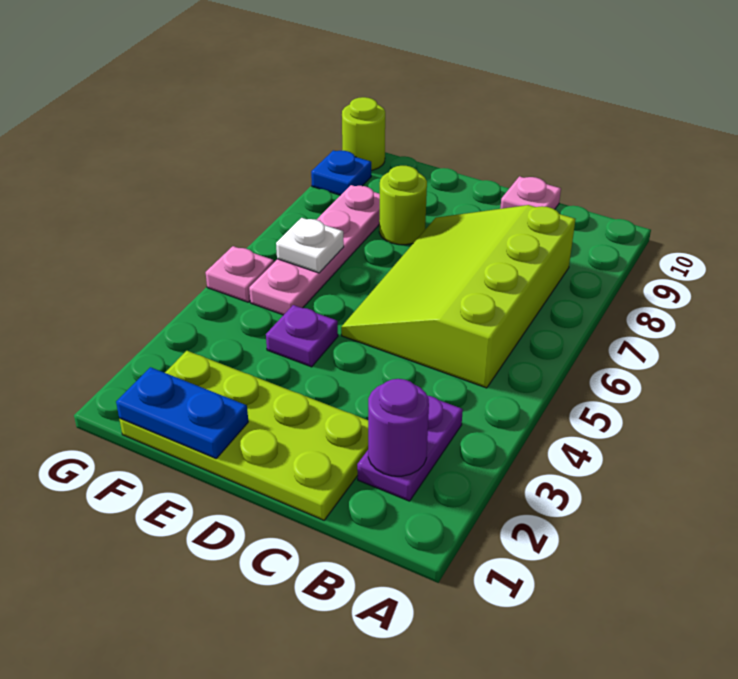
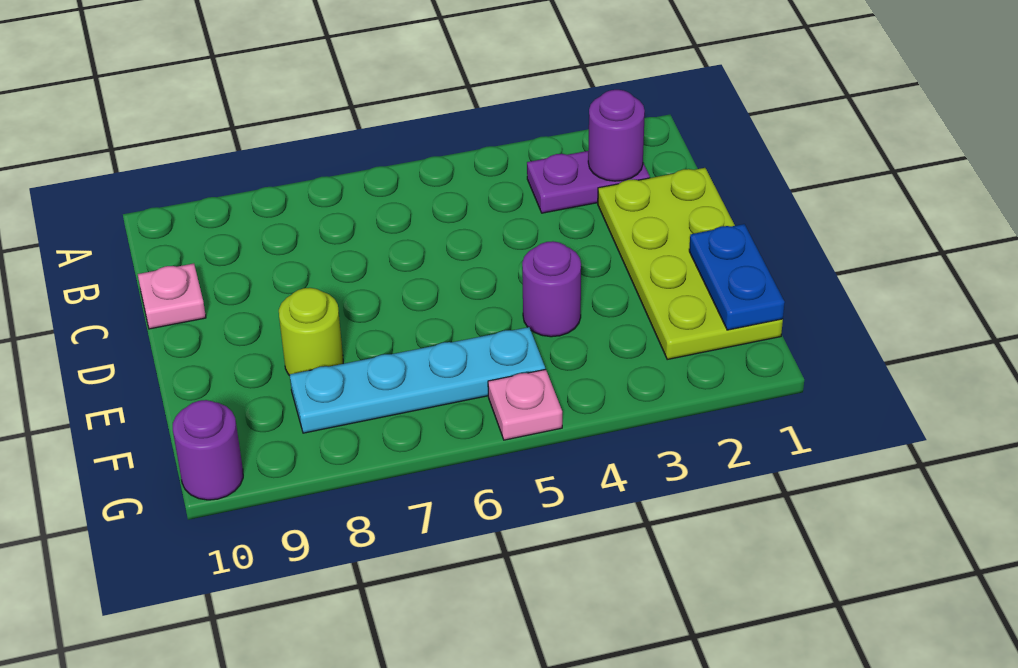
lime 3x4 slope [341,205,575,388] -> none
purple 1x1 plate [266,305,338,367] -> purple 1x1 round brick [522,241,581,337]
pink 1x4 plate [249,185,380,315] -> cyan 1x4 plate [290,327,545,433]
white 1x1 plate [276,218,344,273] -> none
blue 1x1 plate [311,150,371,195] -> none
lime 1x1 round brick [342,97,385,170] -> purple 1x1 round brick [173,400,243,500]

